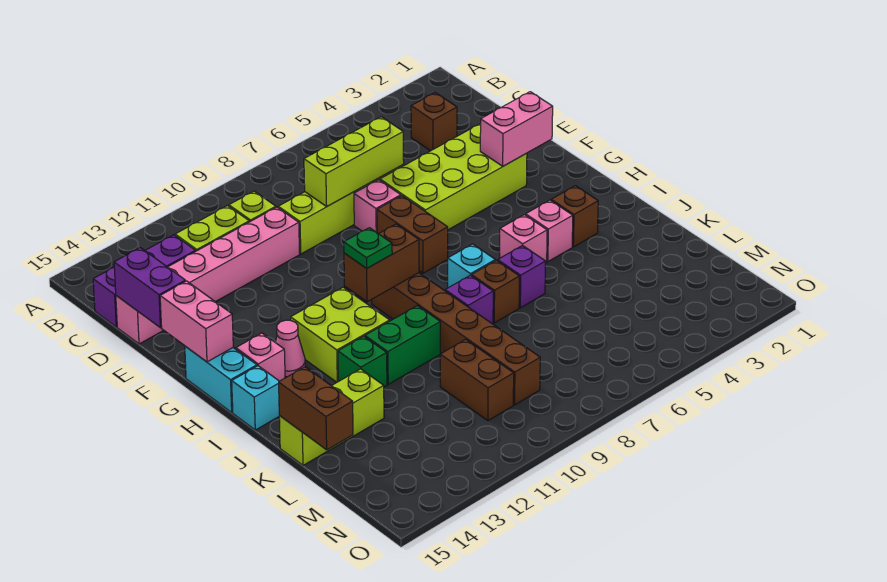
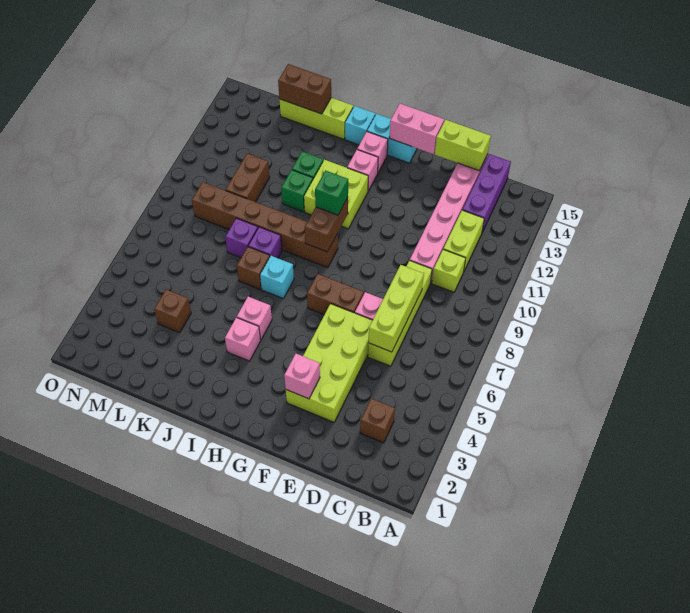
purple 1x2 brick [114,248,186,328] -> lime 1x2 brick [435,120,491,171]
pink 1x2 brick [480,92,553,166] -> pink 1x1 brick [284,354,320,399]
green 1x1 plate [344,228,392,268] -> green 1x1 brick [315,171,348,215]
pink 1x1 cone [275,320,305,377] -> pink 1x1 brick [347,150,378,191]
brown 1x1 brick [551,186,598,247] -> brown 1x1 brick moved to [154,289,191,333]
purple 1x1 brick [498,245,545,308] -> purple 1x1 brick moved to [225,218,258,258]
green 1x2 brick [365,306,440,384] -> green 1x1 brick [281,170,313,212]
lime 1x3 brick [279,369,384,465] -> lime 1x3 brick turned to [279,98,353,139]
brown 1x2 brick [440,339,514,421] -> brown 1x2 brick turned to [226,153,270,202]

